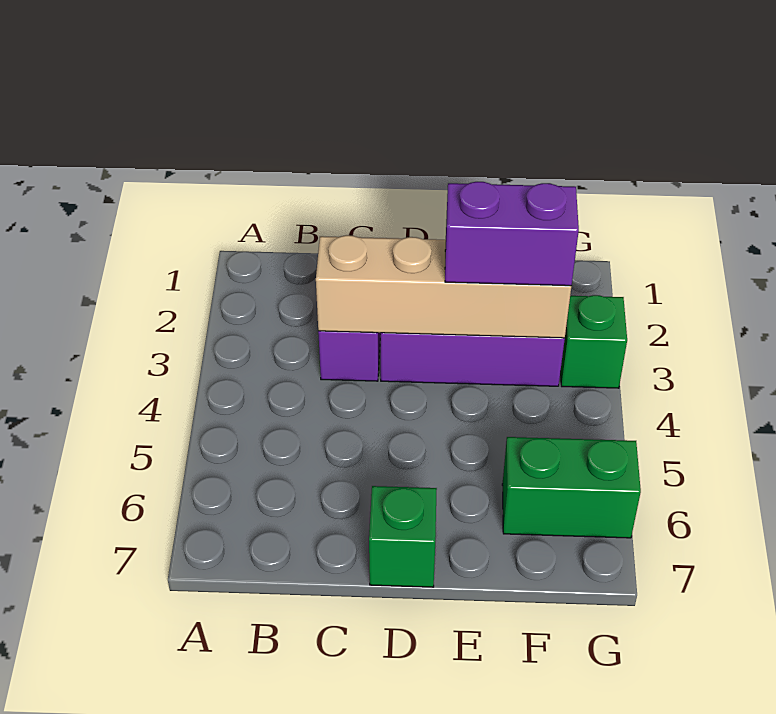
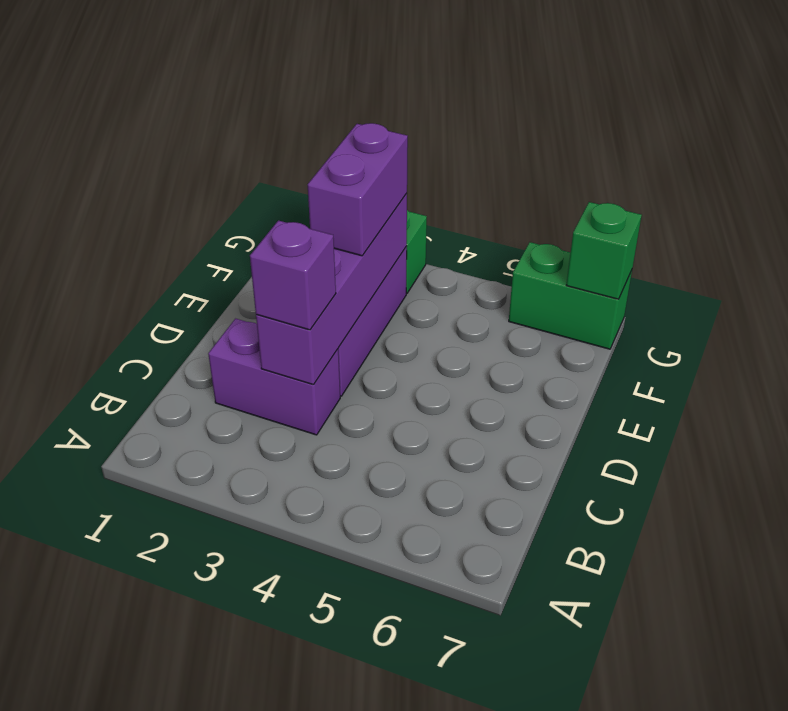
tan 1x4 brick [316,235,571,338] -> purple 1x4 brick [256,193,407,385]
none -> purple 1x1 brick [250,220,336,330]
green 1x1 brick [369,486,437,587] -> green 1x1 brick moved to [566,202,642,299]
green 1x2 brick [502,437,641,538] -> green 1x2 brick turned to [509,242,632,349]

